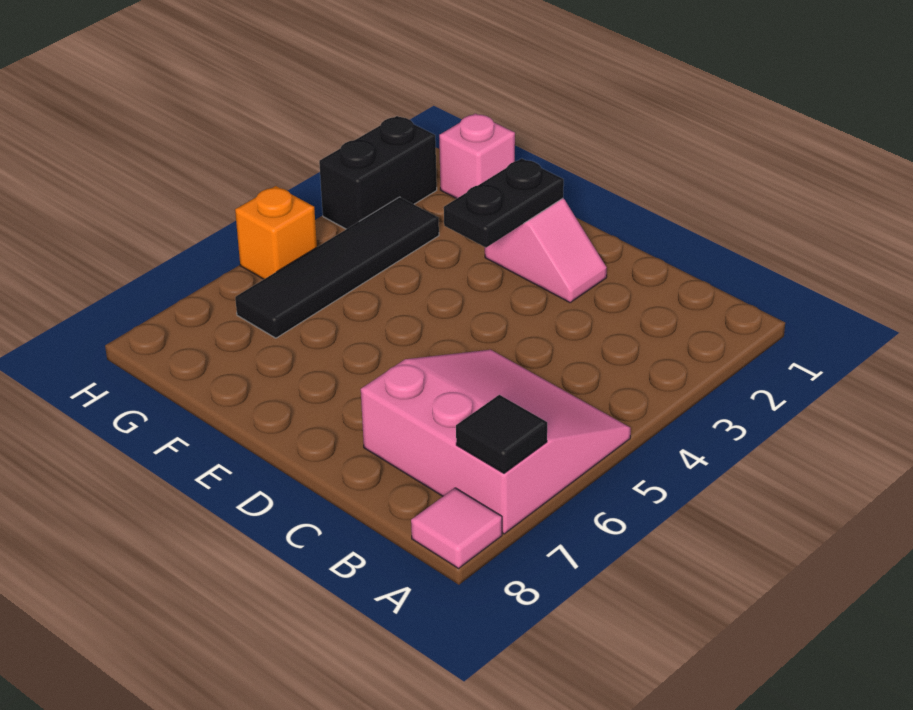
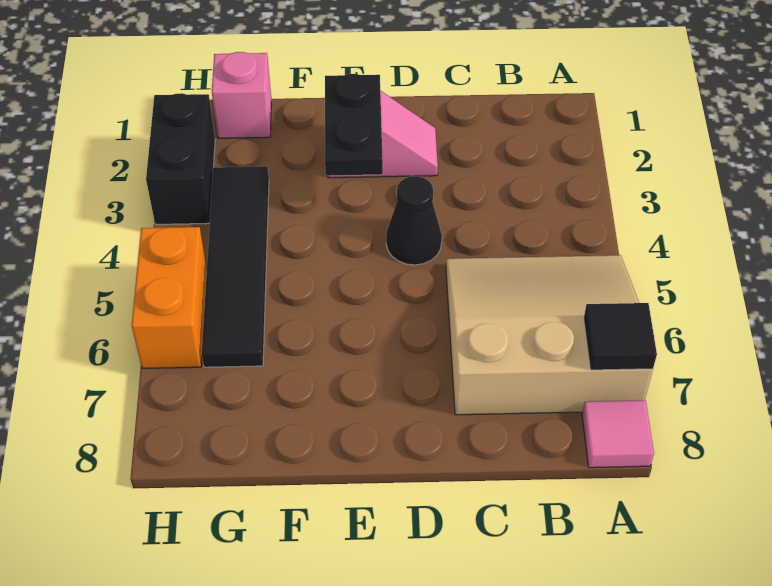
pink 3x3 slope [361,350,631,534] -> tan 3x3 slope [446,255,653,415]
none -> black 1x1 cone [386,176,442,265]
orange 1x1 brick [235,186,317,279] -> orange 1x2 brick [132,227,207,369]

